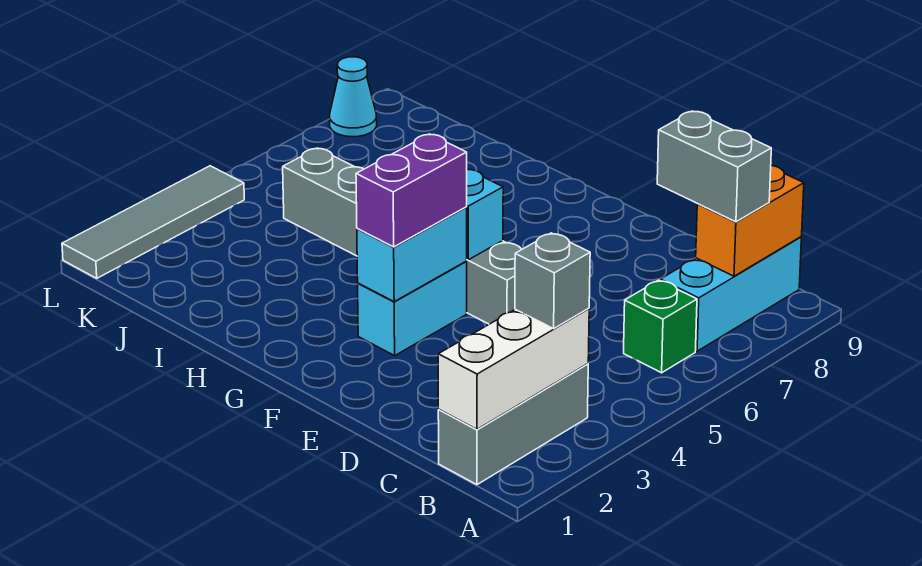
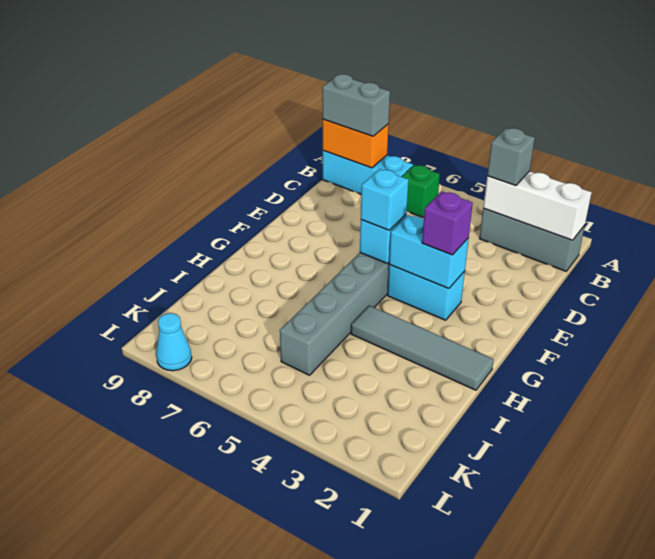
grey 1x2 brick [657,111,771,222] -> grey 1x2 brick turned to [322,74,390,136]
purple 1x2 brick [356,134,467,247] -> purple 1x1 brick [422,191,473,255]
none -> cyan 1x1 brick [361,169,409,230]
grey 1x4 tile [62,166,244,278] -> grey 1x4 tile moved to [351,306,494,390]

